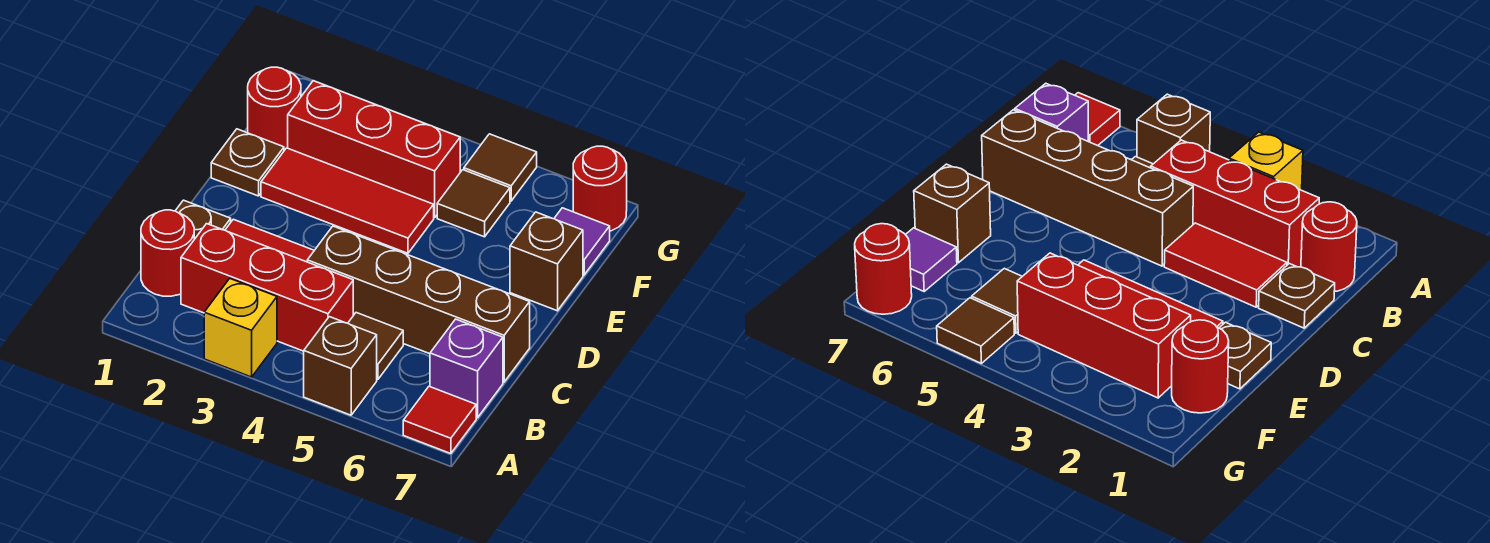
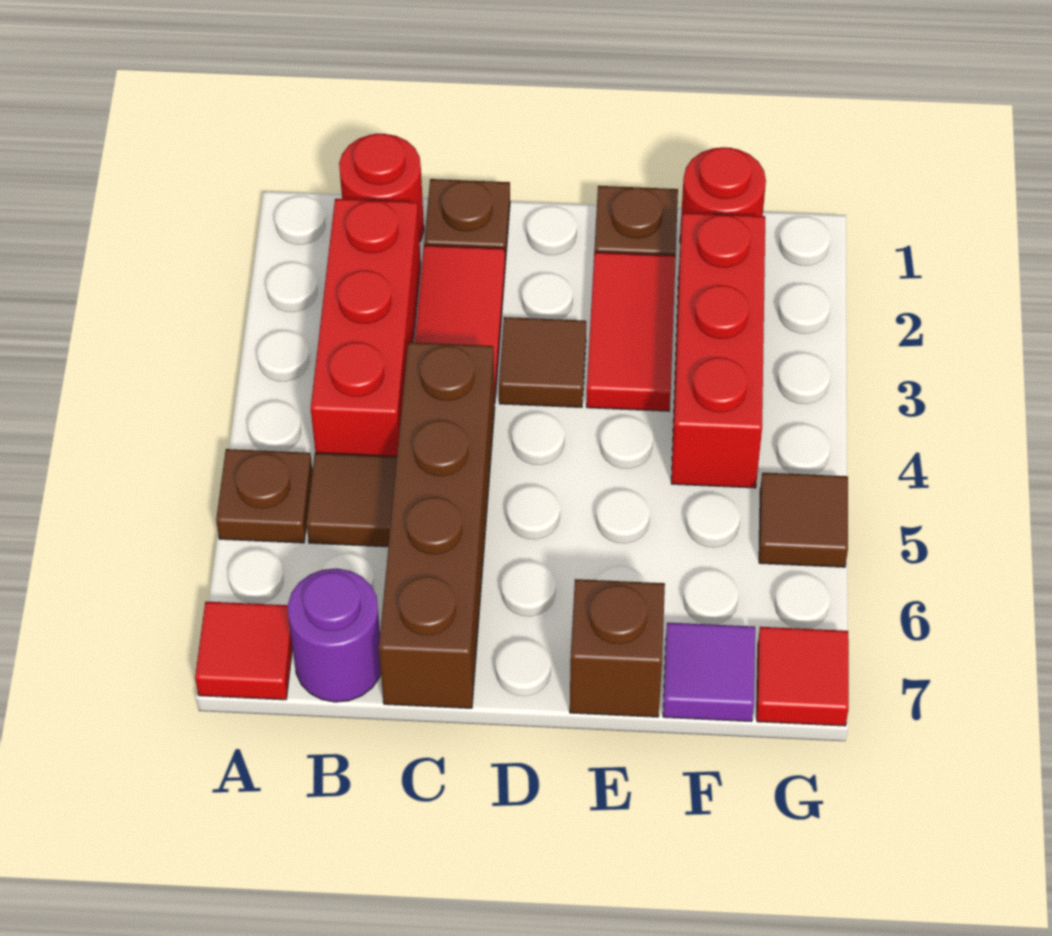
yellow 1x1 brick [204,279,277,377] -> none
brown 1x1 brick [304,317,377,415] -> brown 1x1 plate [216,449,313,543]
purple 1x1 brick [430,319,503,418] -> purple 1x1 round brick [288,568,381,702]
red 1x3 tile [261,148,434,253] -> red 1x2 tile [586,252,676,411]
brown 1x1 tile [437,170,510,237] -> brown 1x1 tile moved to [499,317,586,407]
red 1x1 round brick [573,146,627,231] -> red 1x1 tile [757,627,849,726]

